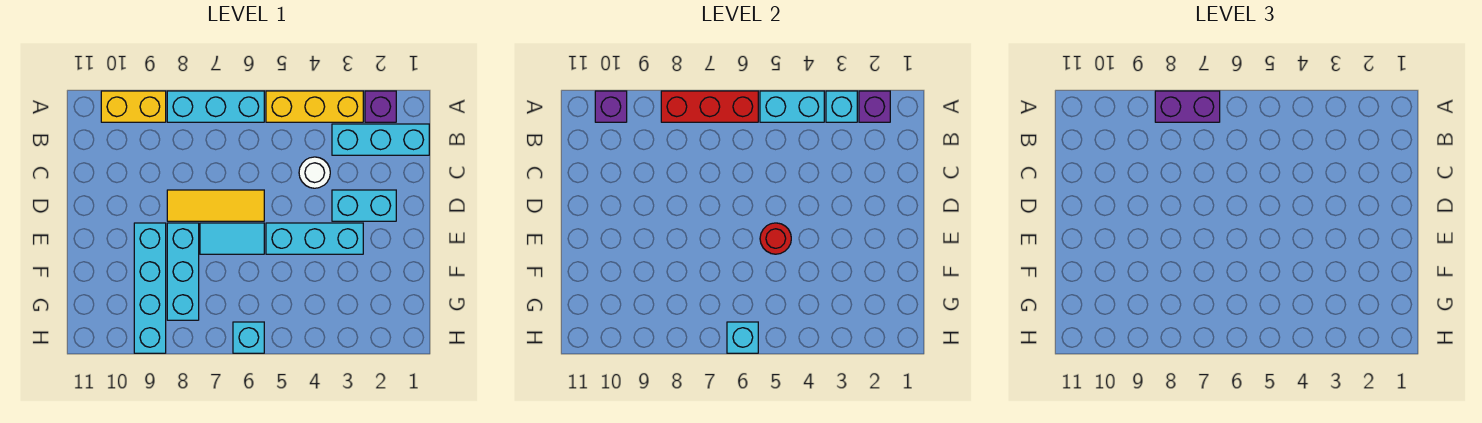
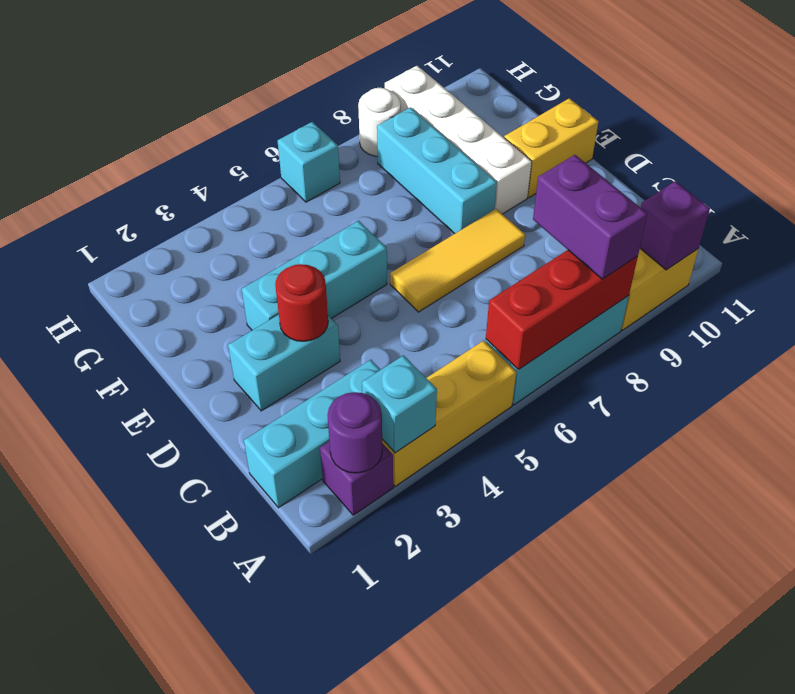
purple 1x1 brick [859,91,890,122] -> purple 1x1 round brick [327,392,382,473]
cyan 1x2 brick [760,91,824,122] -> none
purple 1x2 brick [1155,91,1220,122] -> purple 1x2 brick turned to [533,155,647,279]
white 1x1 round brick [299,157,330,188] -> white 1x1 round brick moved to [358,88,401,156]
red 1x1 round brick [760,223,791,254] -> red 1x1 round brick moved to [275,264,328,341]
cyan 1x2 tile [200,223,264,254] -> none
cyan 1x4 brick [134,223,166,353] -> white 1x4 brick [385,66,532,214]
none -> yellow 1x2 brick [504,98,599,198]
cyan 1x1 brick [727,322,758,353] -> none

